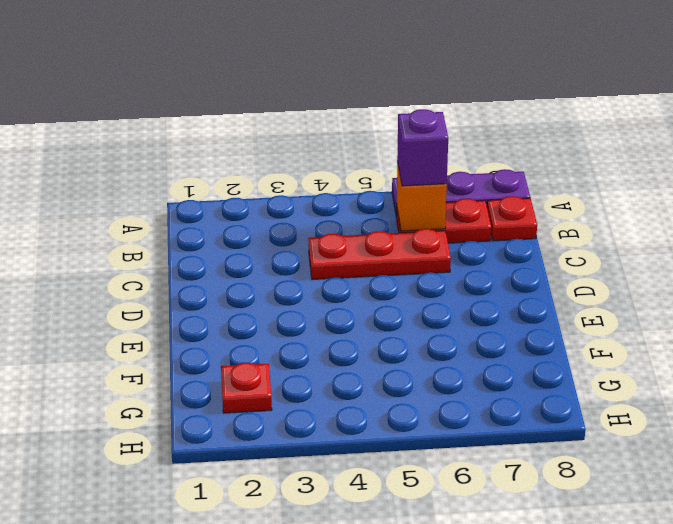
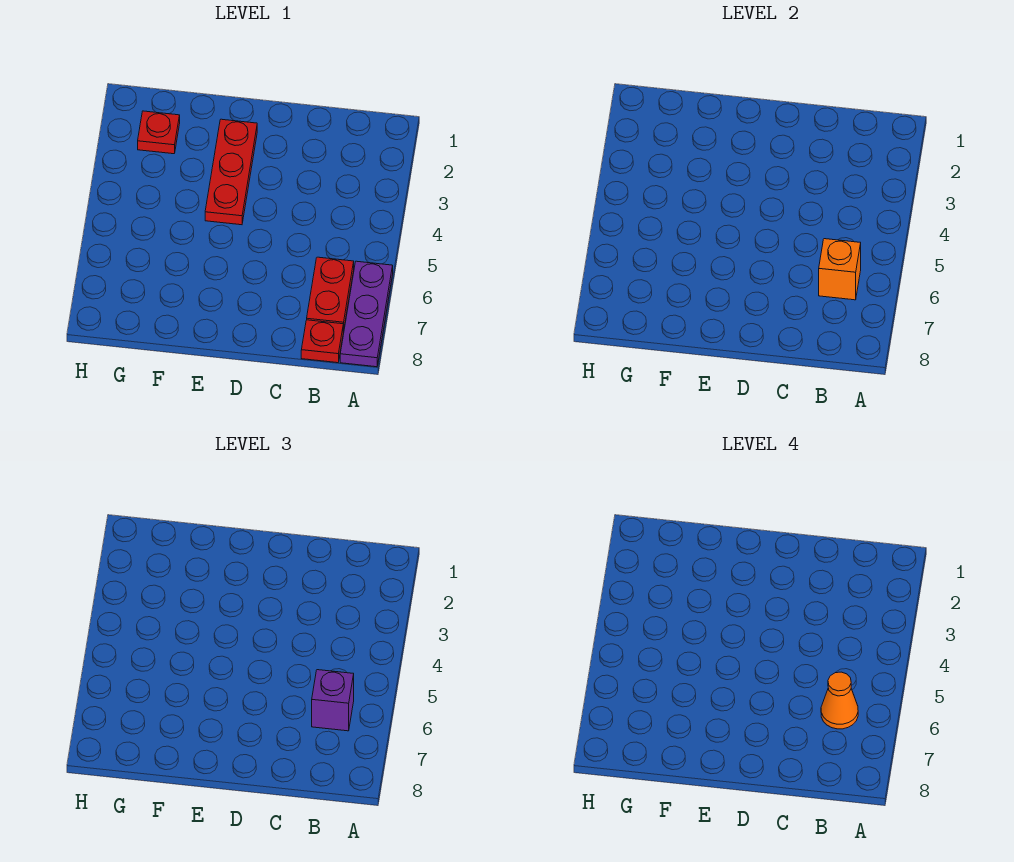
none -> orange 1x1 cone [821,672,858,729]
red 1x3 plate [308,229,451,279] -> red 1x3 plate moved to [205,119,257,225]

